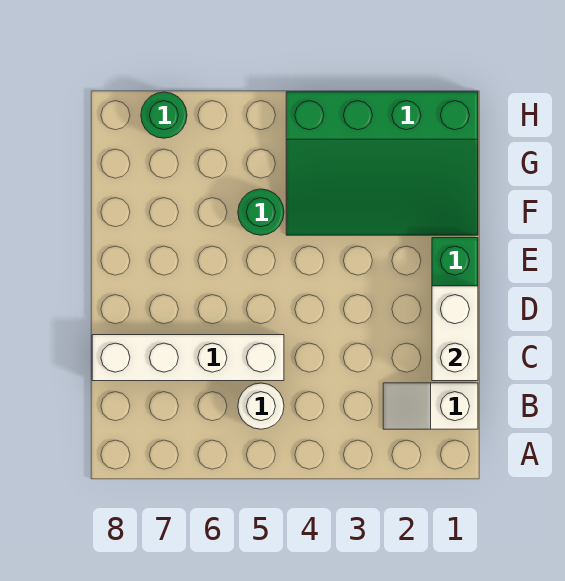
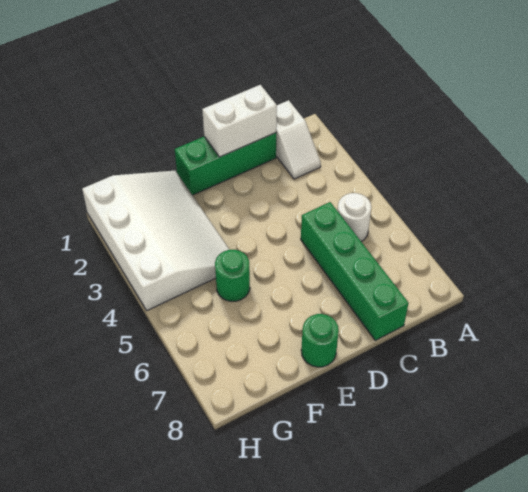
white 1x4 brick [92,335,284,381] -> green 1x4 brick [301,202,408,340]
green 3x4 slope [286,92,478,235] -> white 3x4 slope [82,171,229,310]
green 1x1 round brick [141,92,187,138] -> green 1x1 round brick moved to [301,314,339,367]

